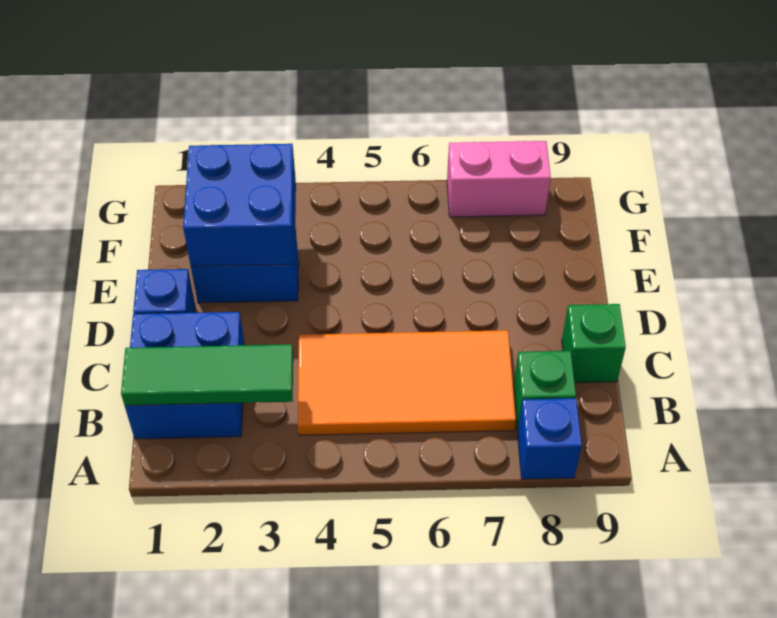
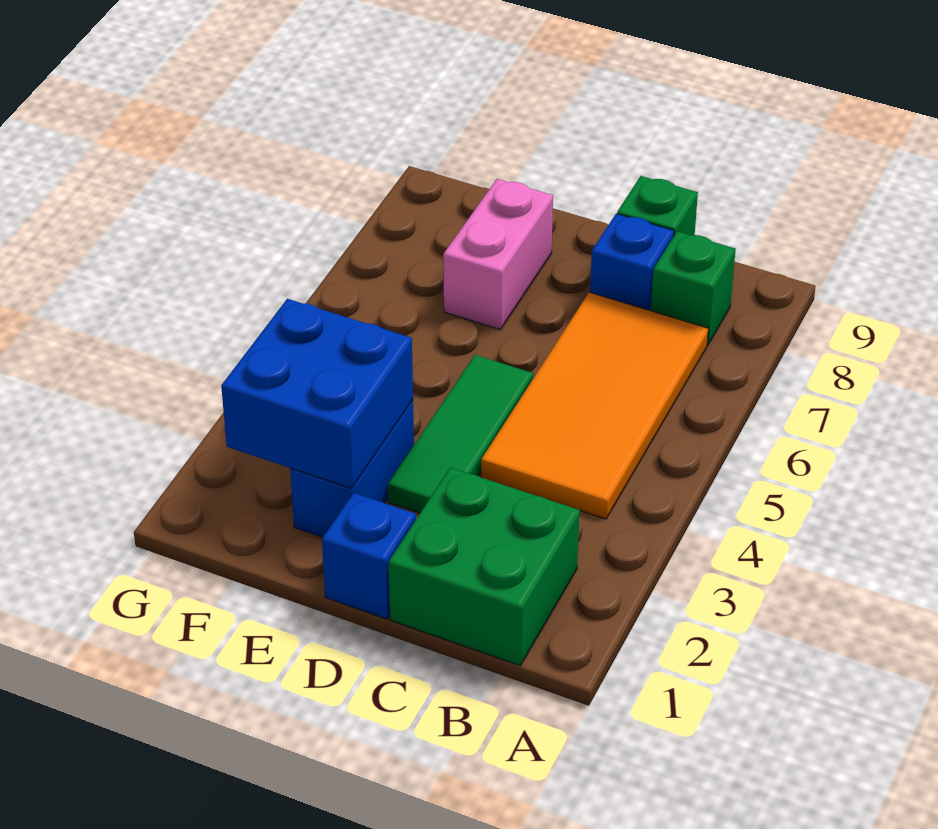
blue 1x1 brick [517,398,582,479] -> blue 1x1 brick moved to [590,214,674,311]
blue 2x2 brick [125,312,245,439] -> green 2x2 brick [389,467,580,666]
green 1x3 tile [121,344,293,405] -> green 1x3 tile moved to [388,355,533,513]
pink 1x2 brick [447,141,551,217] -> pink 1x2 brick moved to [443,179,553,329]

